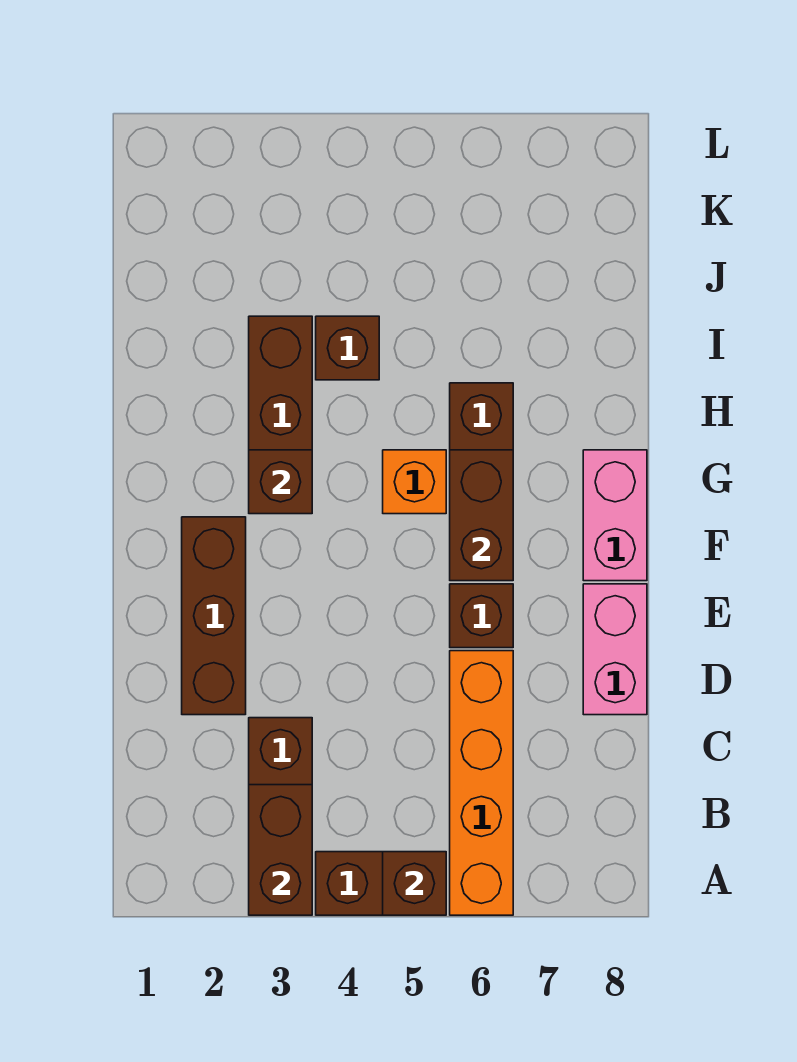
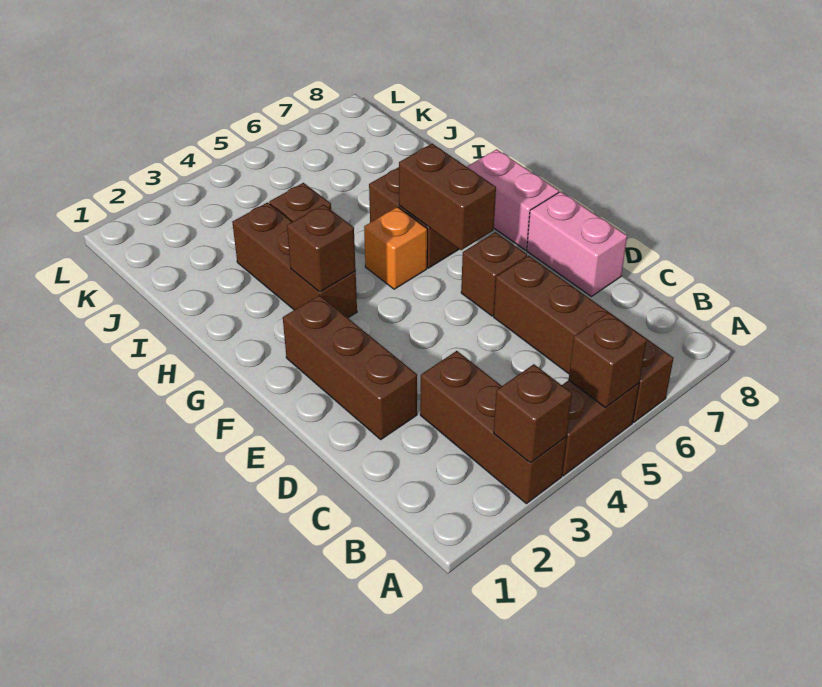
brown 1x2 brick [249,785,312,915] -> brown 1x1 brick [494,364,572,463]
orange 1x4 brick [450,651,513,915] -> brown 1x4 brick [494,256,674,422]

